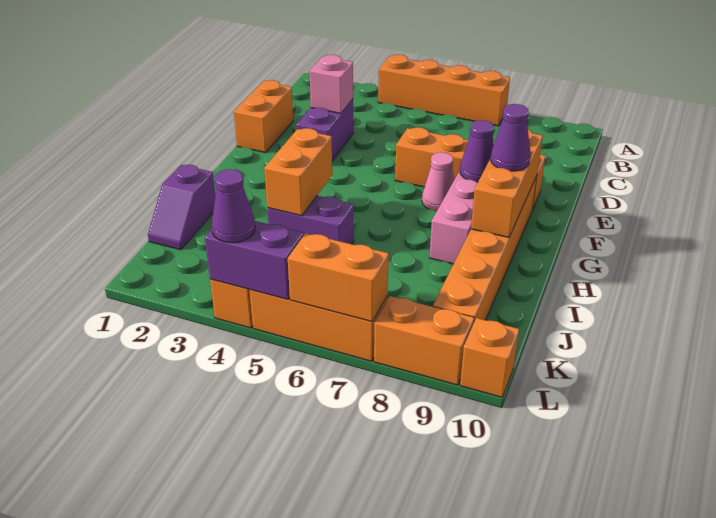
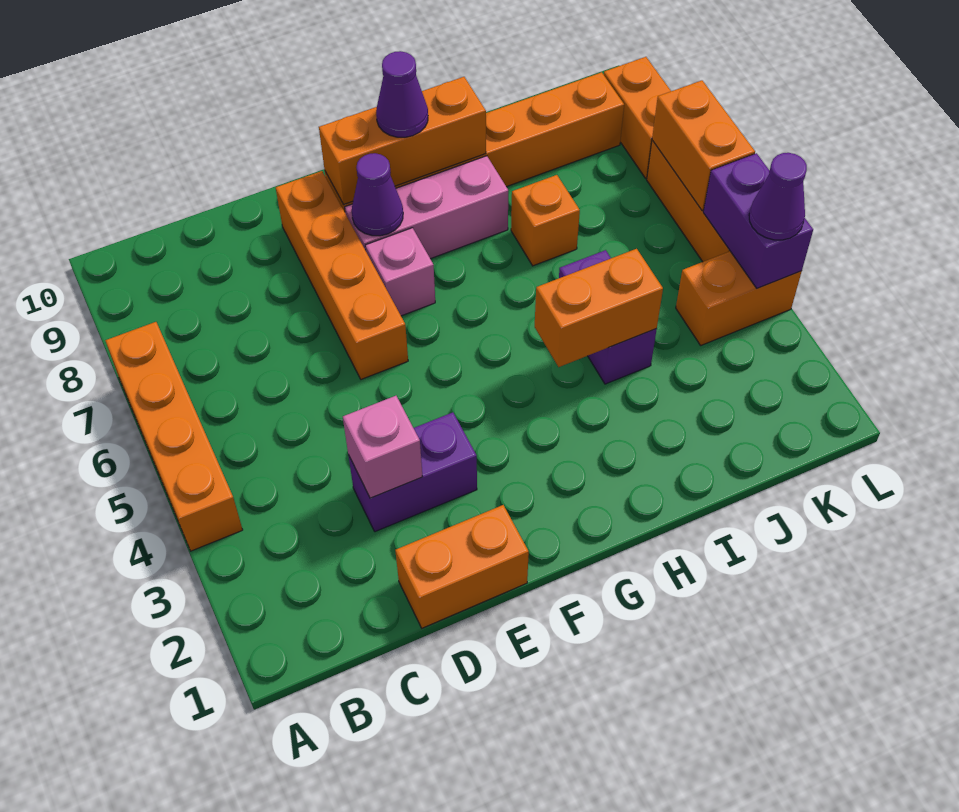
pink 1x1 cone [422,152,454,211] -> pink 1x1 brick [365,228,435,316]
purple 1x2 slope [148,165,215,250] -> none
orange 1x1 brick [460,318,519,398] -> orange 1x1 brick moved to [511,175,580,266]

